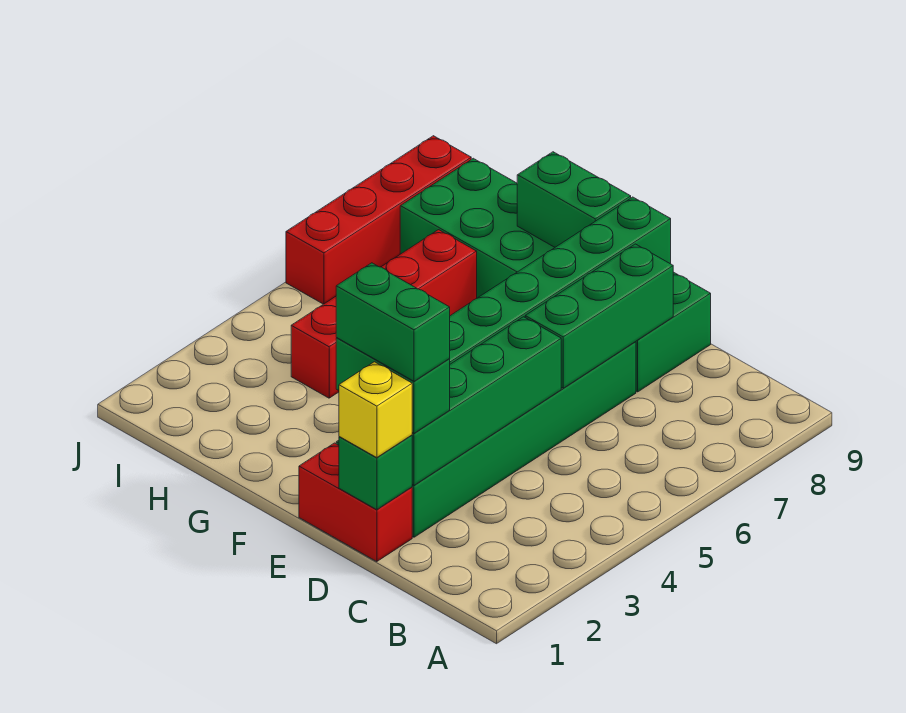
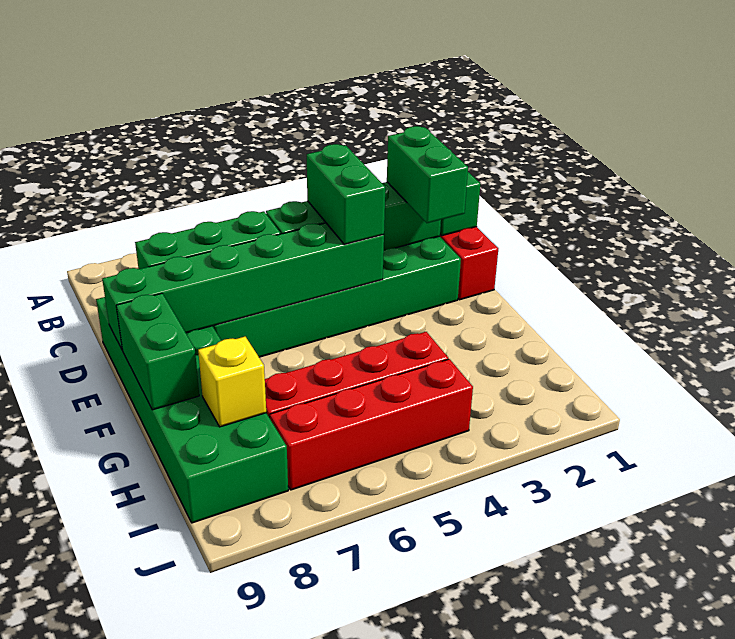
yellow 1x1 brick [339,362,412,458] -> yellow 1x1 brick moved to [198,337,266,427]
green 1x2 brick [336,263,450,381] -> green 1x2 brick moved to [307,144,385,244]
red 1x4 brick [286,136,471,304] -> red 1x4 brick moved to [270,359,473,490]

